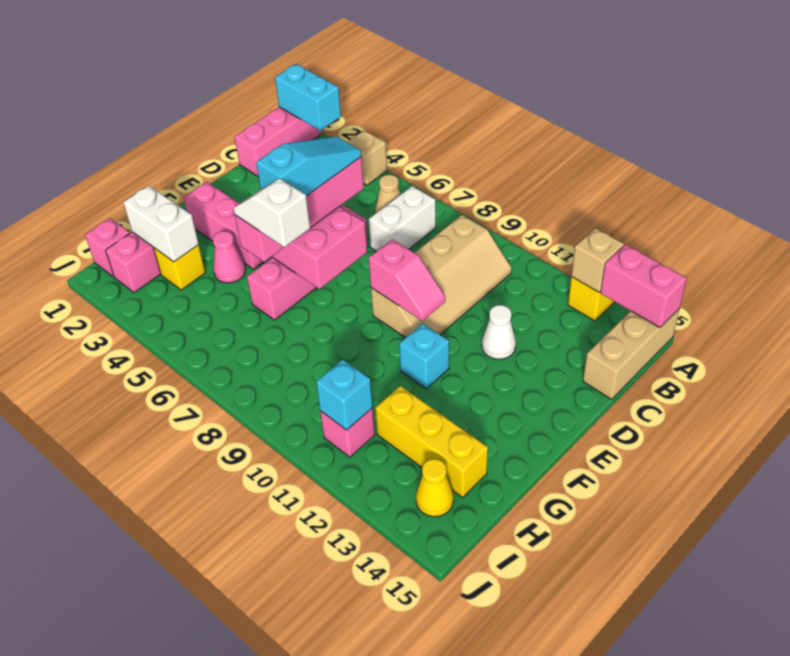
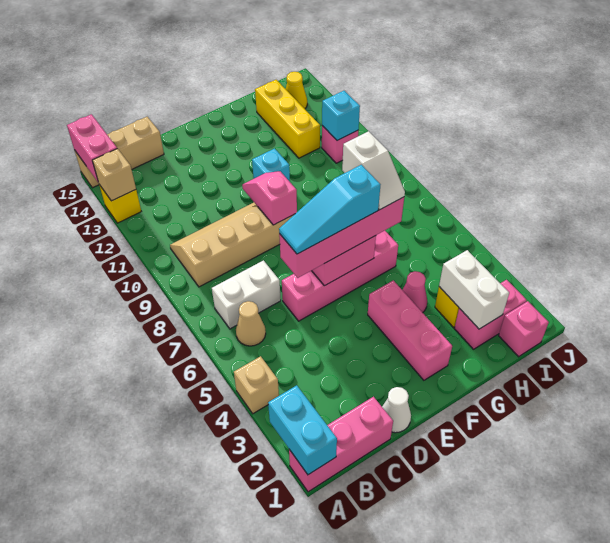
white 1x1 cone [482,305,516,359] -> white 1x1 cone moved to [382,387,411,433]

